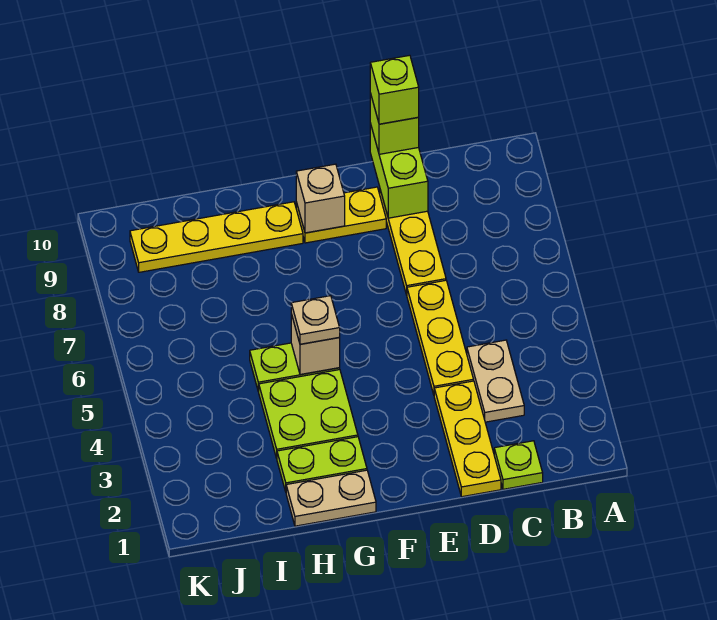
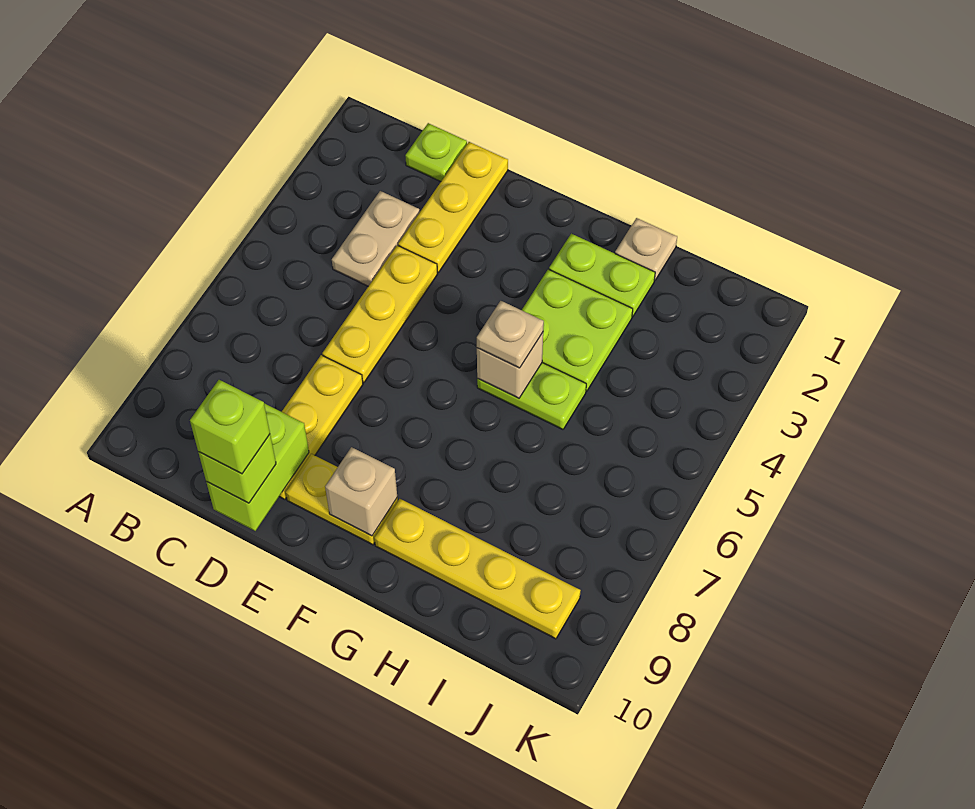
tan 1x2 plate [286,470,376,526] -> tan 1x1 plate [615,218,677,280]

